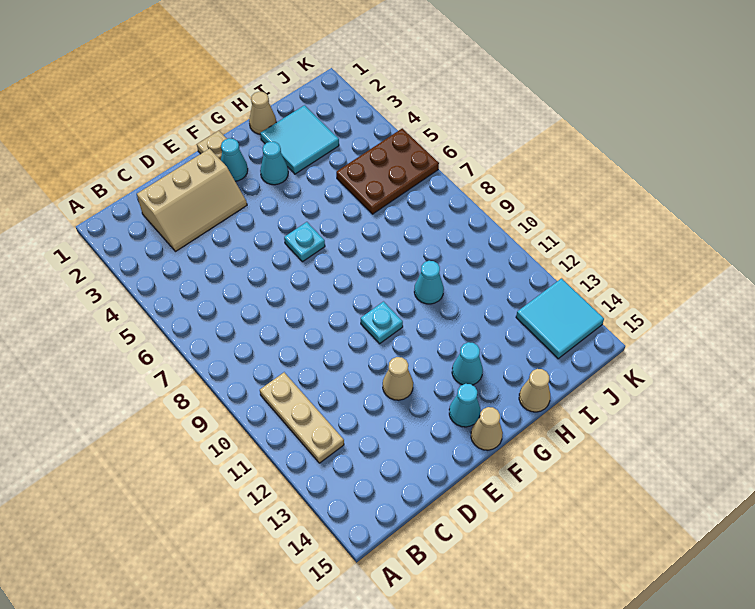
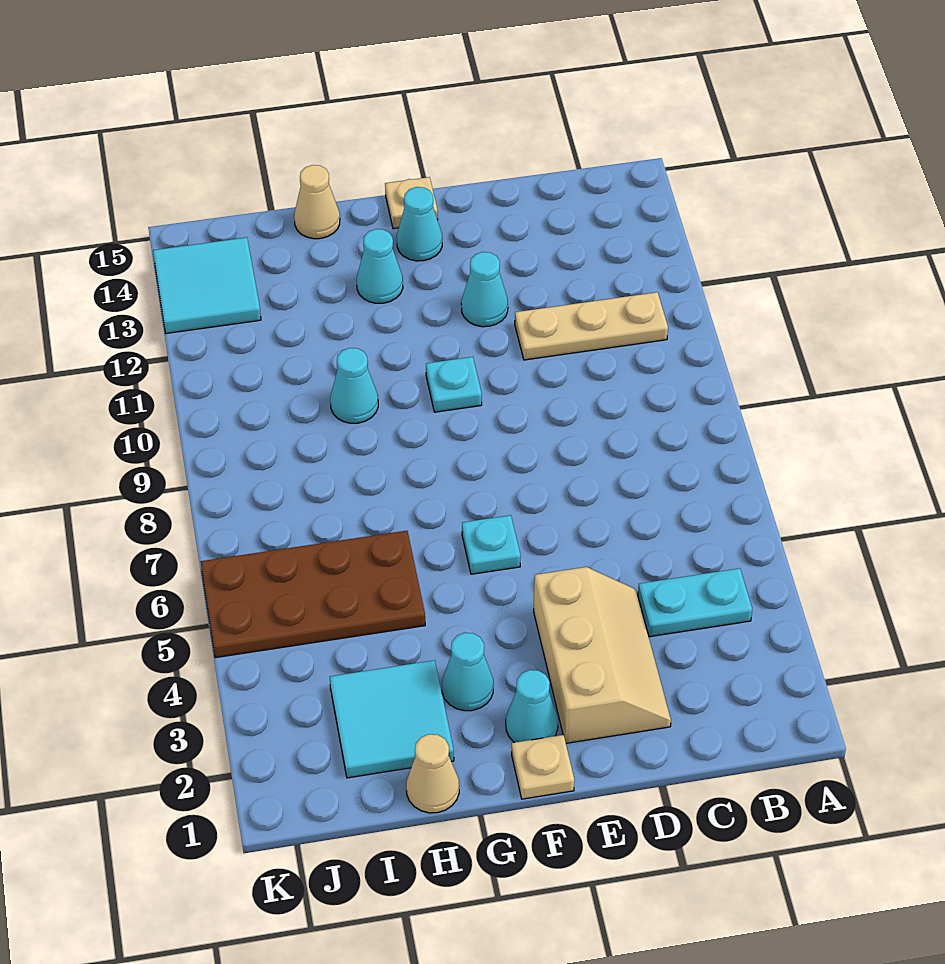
none -> cyan 1x2 plate [638,568,752,637]
tan 1x3 plate [260,372,344,463] -> tan 1x3 plate turned to [515,292,668,360]
tan 2x3 slope [137,149,247,251] -> tan 2x3 slope turned to [534,567,671,743]
tan 1x1 cone [383,357,413,400] -> cyan 1x1 cone [461,252,508,327]
tan 1x1 cone [471,407,503,450] -> tan 1x1 plate [385,177,438,229]
brown 2x3 plate [336,128,439,214] -> brown 2x4 plate [201,531,425,658]

